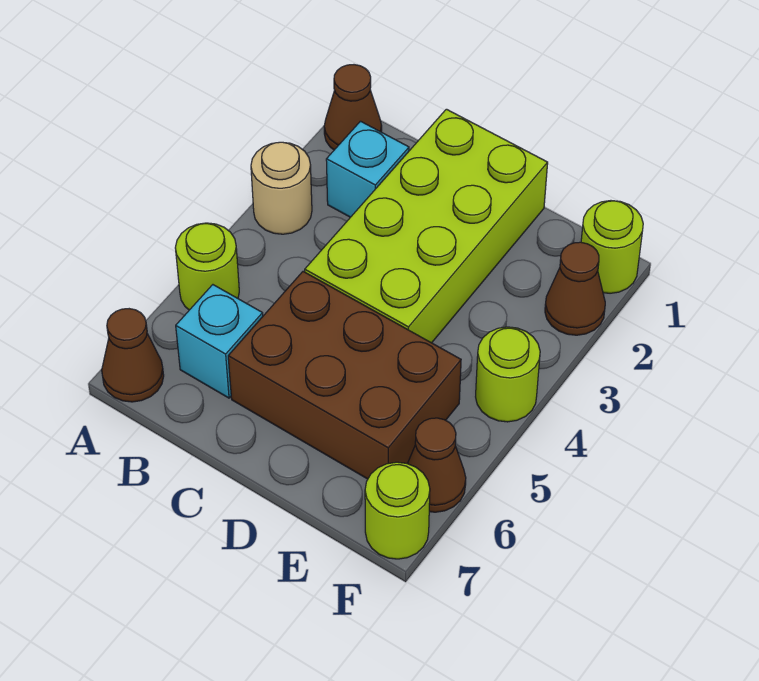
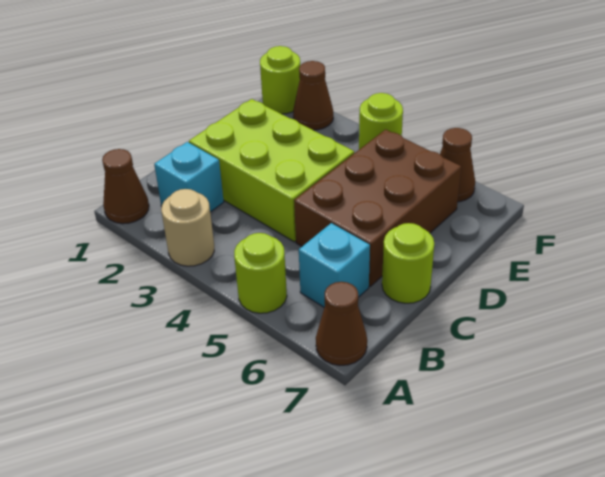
lime 2x4 brick [305,109,548,343] -> lime 2x3 brick [189,99,354,242]
lime 1x1 round brick [365,462,430,559] -> lime 1x1 round brick moved to [382,223,434,303]

